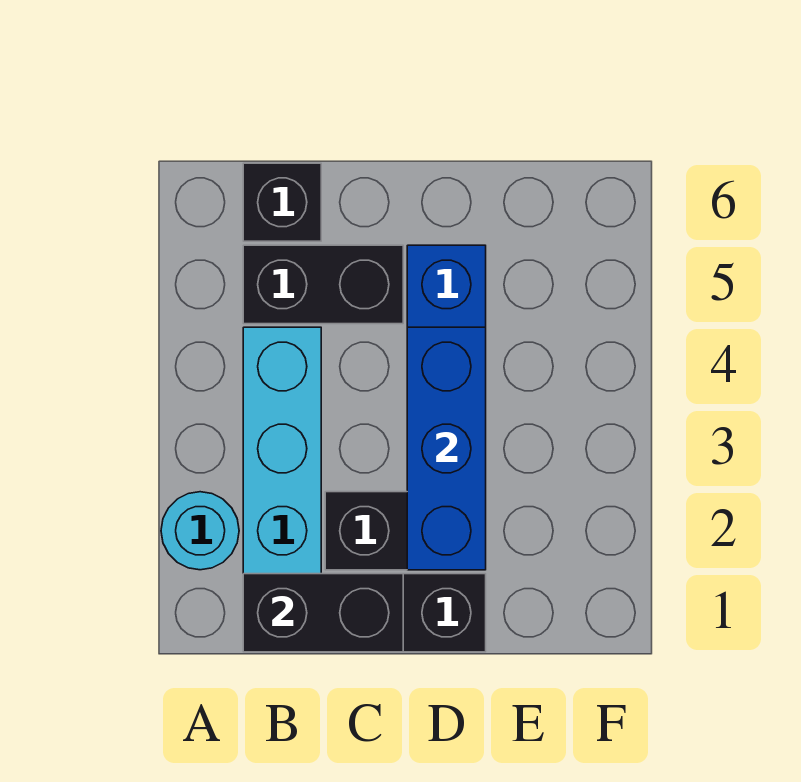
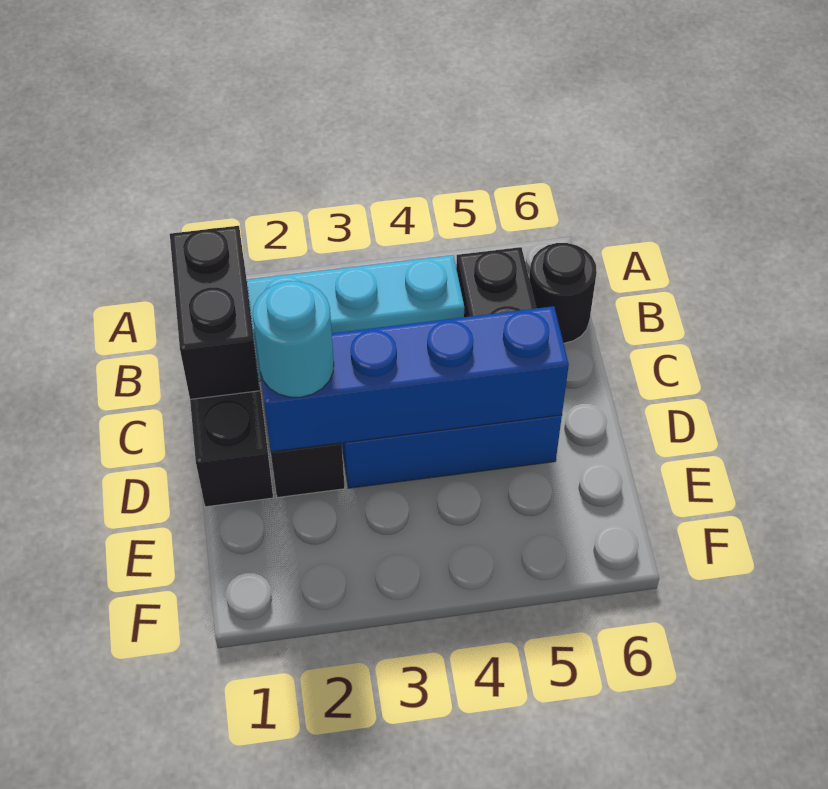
cyan 1x1 round brick [161,492,239,570] -> cyan 1x1 round brick moved to [253,281,334,397]
black 1x1 brick [243,163,321,241] -> black 1x1 round brick [529,243,597,343]
blue 1x3 brick [407,327,486,570] -> blue 1x4 brick [260,306,569,452]

